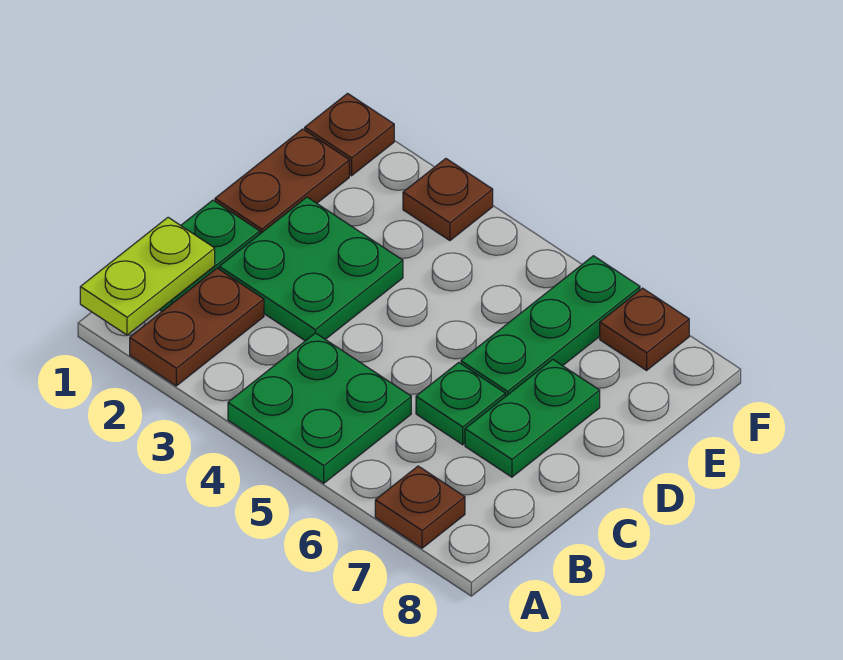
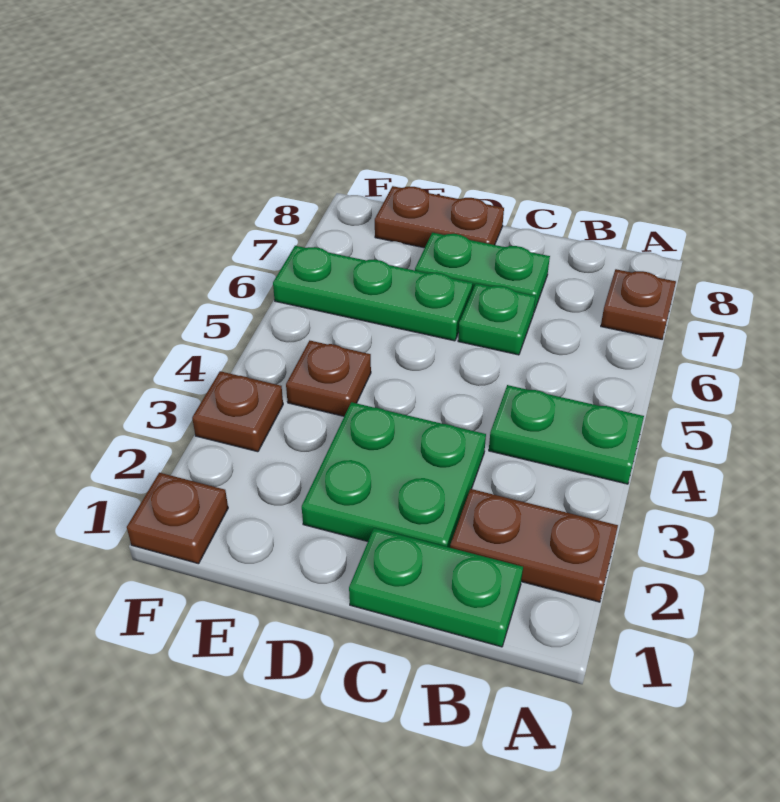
lime 1x2 plate [80,217,215,335] -> none
green 2x2 plate [228,333,411,483] -> green 1x2 plate [489,385,644,484]
brown 1x2 plate [215,129,349,234] -> brown 1x2 plate moved to [375,186,504,248]
brown 1x1 plate [600,288,689,370] -> brown 1x1 plate moved to [286,341,371,416]

